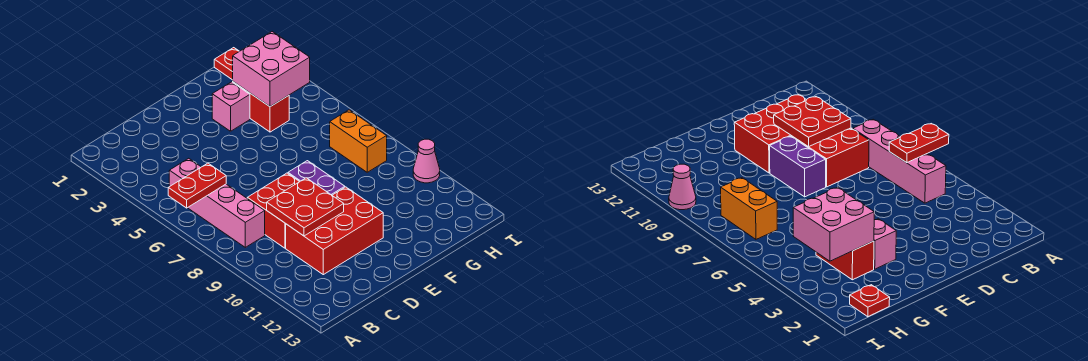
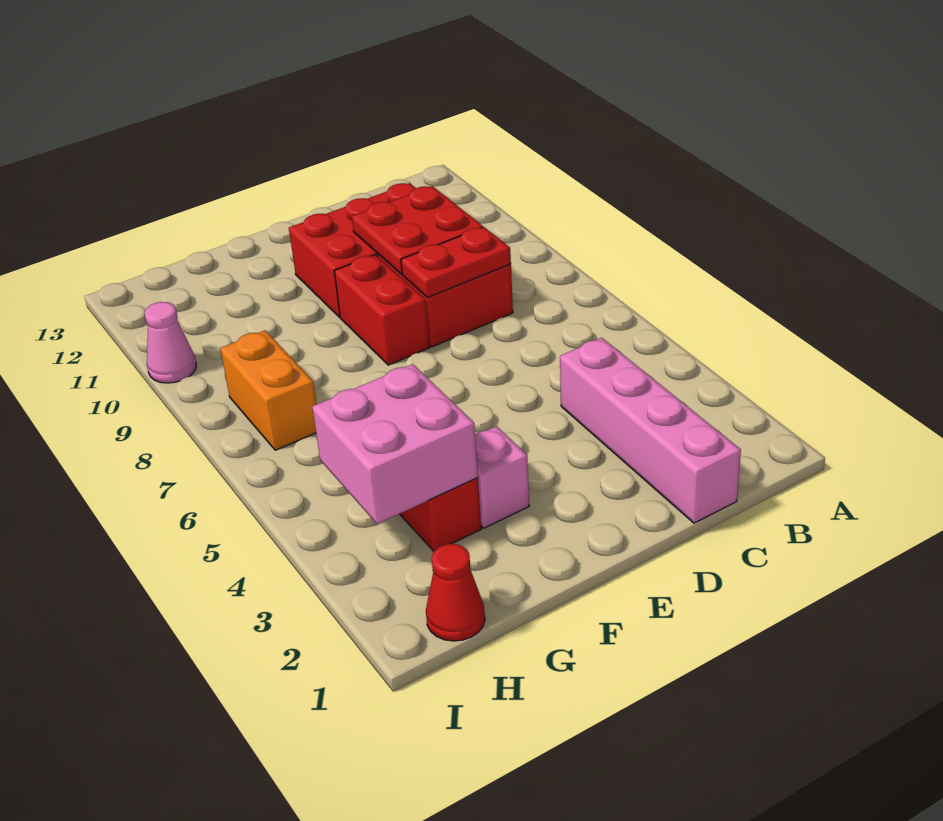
red 1x2 plate [168,163,226,208] -> red 1x2 plate moved to [401,227,511,298]
pink 1x4 brick [169,158,265,247] -> pink 1x4 brick moved to [560,338,741,523]
purple 1x2 brick [288,161,345,195] -> red 1x2 brick [334,255,429,365]
red 1x1 plate [214,48,239,80] -> red 1x1 cone [426,544,485,641]

